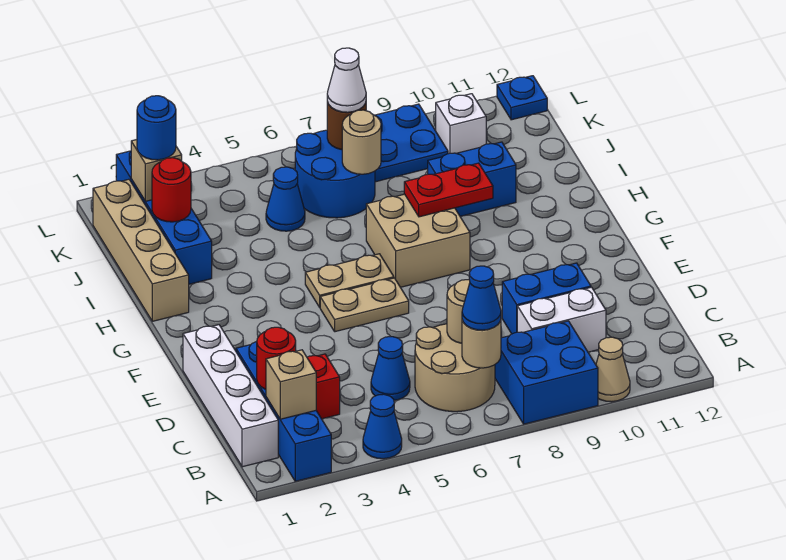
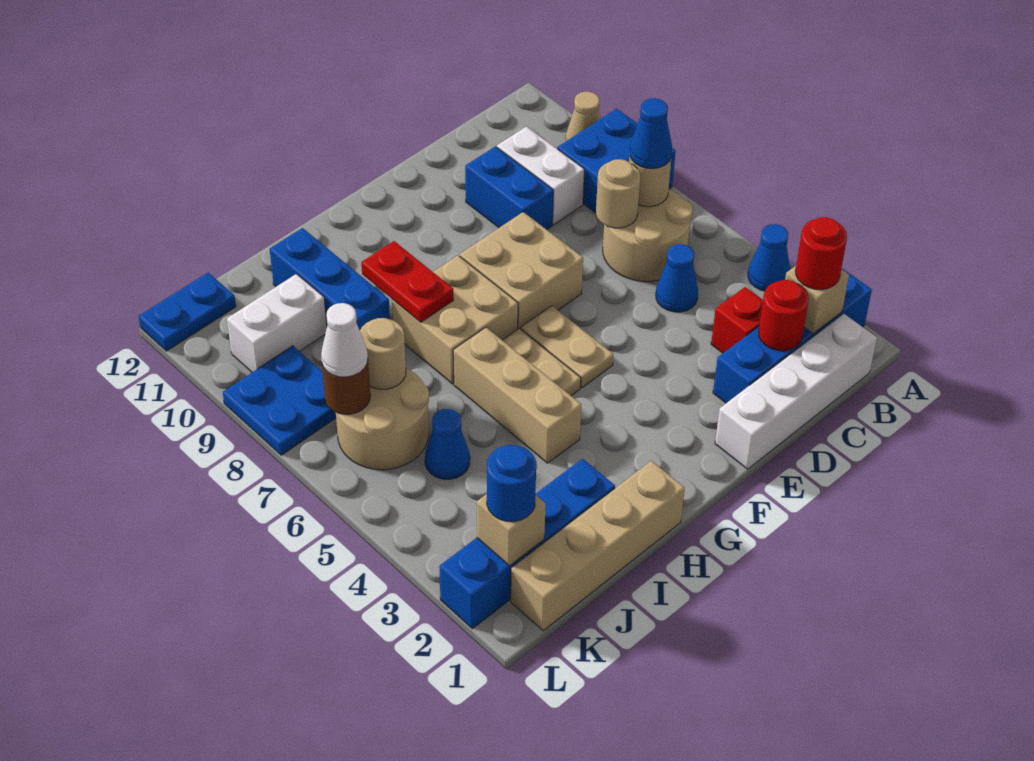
none -> tan 2x2 brick [460,212,583,329]
none -> tan 1x3 brick [453,327,581,463]
blue 1x2 brick [428,142,516,216] -> blue 1x3 brick [270,228,390,330]
red 1x1 round brick [152,158,191,222] -> red 1x1 round brick moved to [796,217,847,290]
blue 2x2 round brick [295,130,375,218] -> tan 2x2 round brick [336,368,429,470]
white 1x1 brick [436,94,486,154] -> white 1x2 brick [227,274,327,372]
blue 1x1 plate [497,76,547,120] -> blue 1x2 plate [138,273,236,351]

